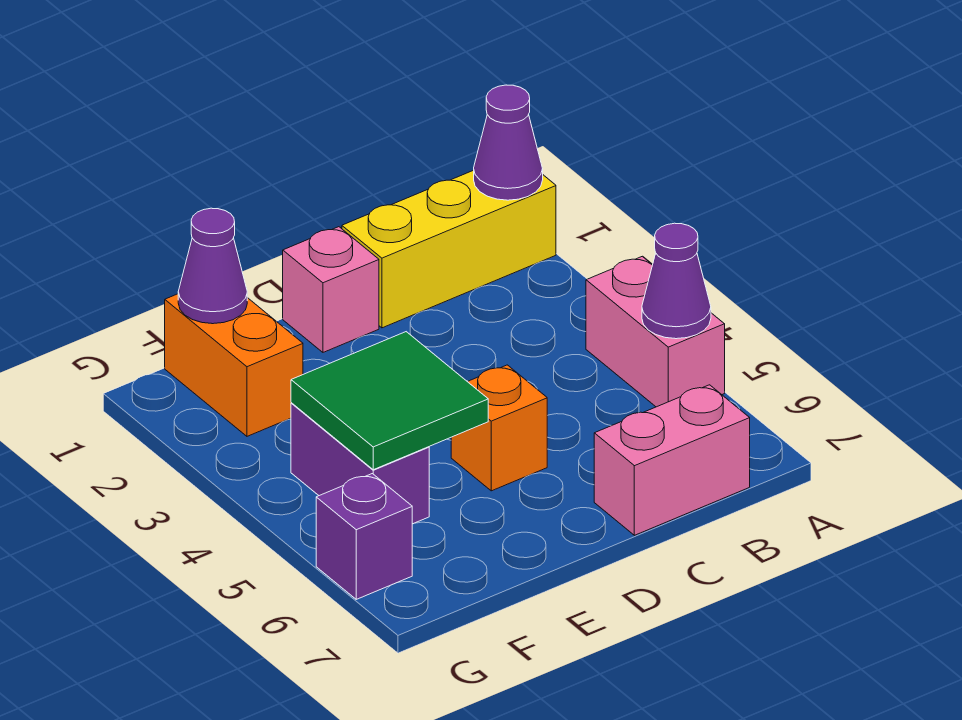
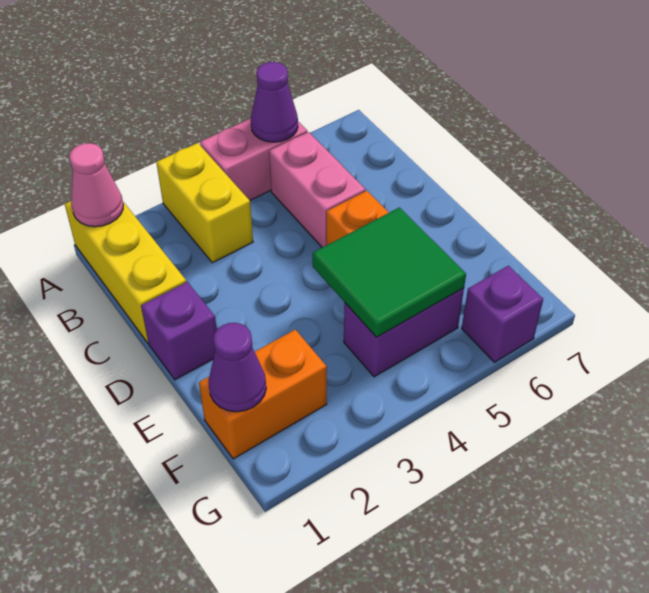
purple 1x1 cone [474,85,543,200] -> pink 1x1 cone [69,143,123,227]
none -> yellow 1x2 brick [156,143,253,263]
pink 1x2 brick [594,385,750,535] -> pink 1x2 brick moved to [269,132,366,247]
pink 1x1 brick [283,227,379,352] -> purple 1x1 brick [141,282,217,380]

